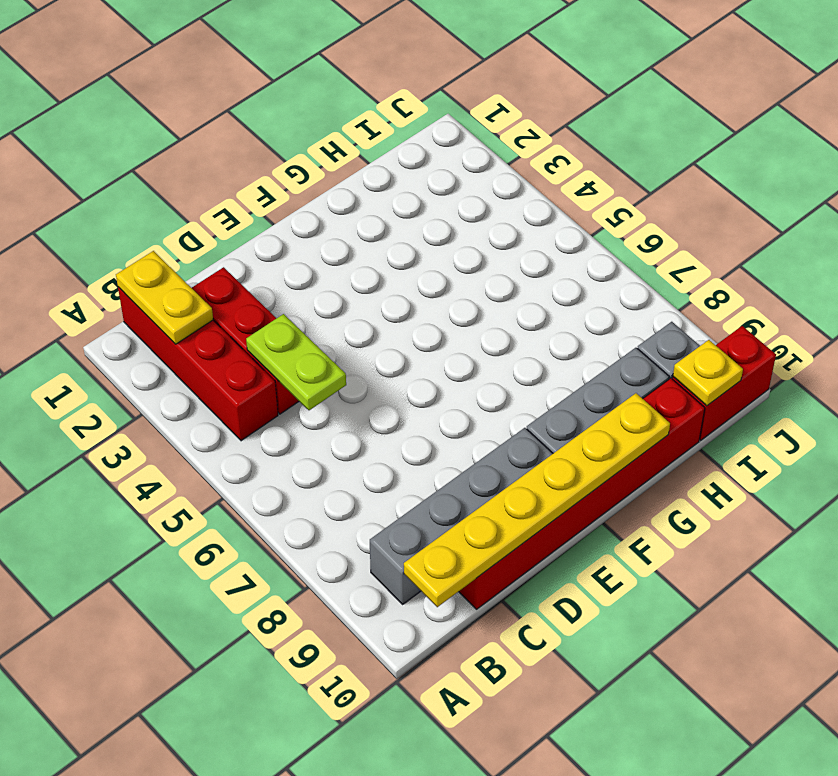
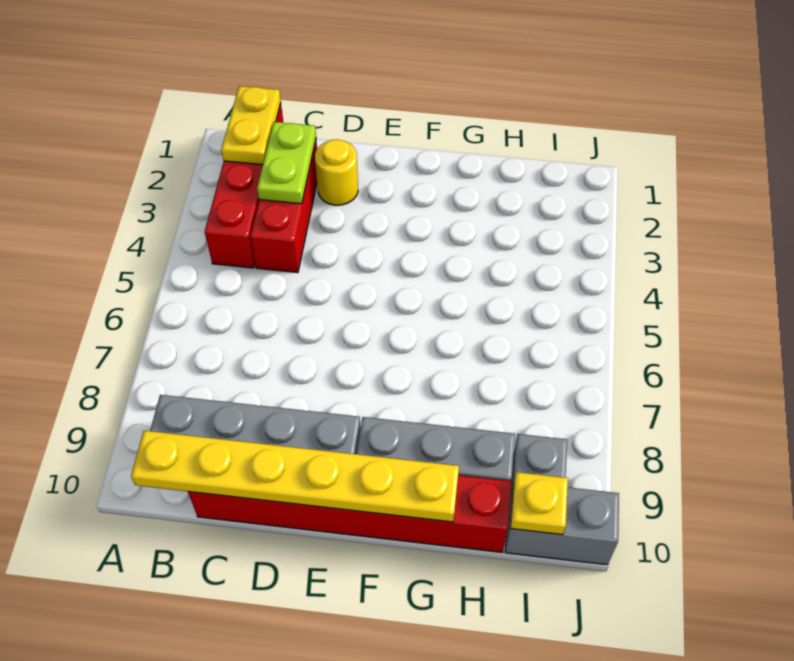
lime 1x2 plate [246,314,346,410] -> lime 1x2 plate moved to [257,122,316,204]
none -> yellow 1x1 round brick [315,139,358,205]
red 1x2 brick [672,326,776,440] -> grey 1x2 brick [505,484,619,565]

